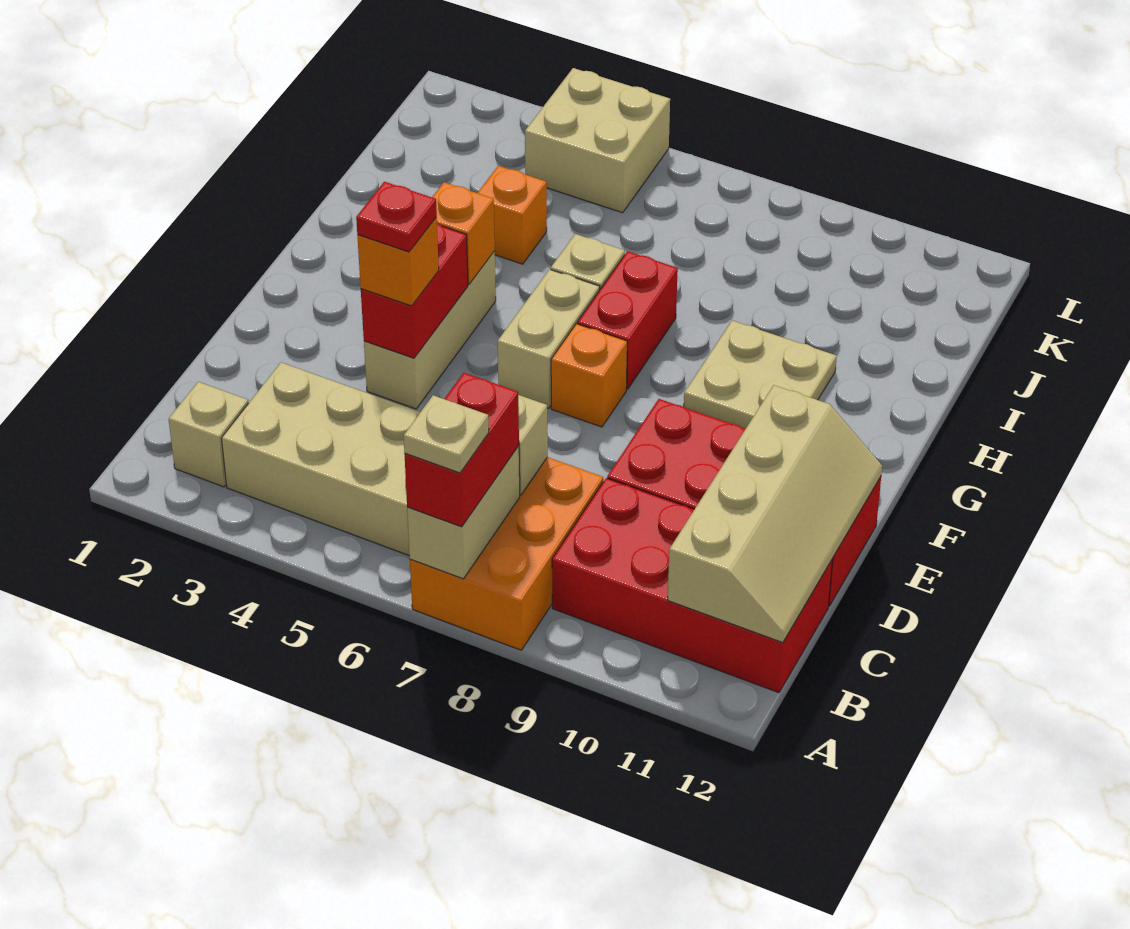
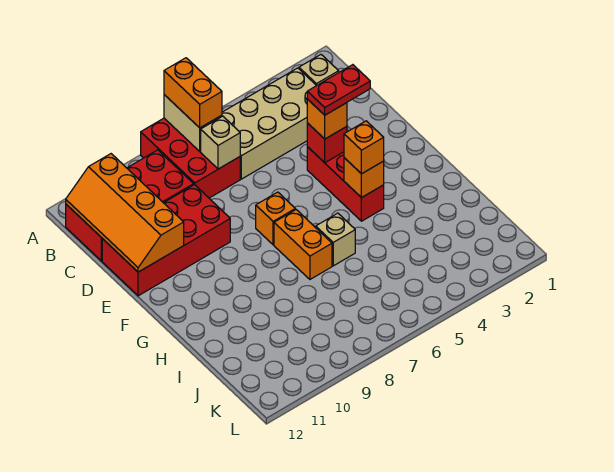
orange 2x3 brick [410,457,603,650] -> red 2x3 brick [141,118,240,198]
red 1x2 brick [405,373,519,527] -> orange 1x2 brick [164,58,222,128]
tan 1x1 plate [404,395,489,473] -> none
tan 2x4 slope [668,385,882,643] -> orange 2x4 slope [66,154,184,272]
tan 1x3 brick [364,251,496,409] -> red 1x3 brick [307,147,384,221]
red 1x2 brick [361,224,468,358] -> red 1x1 brick [307,123,347,163]
red 1x1 plate [356,182,437,252] -> red 1x2 plate [307,65,370,115]
tan 1x2 brick [498,269,600,408] -> none
red 1x2 brick [577,251,678,389] -> orange 1x2 brick [274,210,332,279]
tan 2x2 plate [684,321,837,429] -> none
orange 1x1 brick [478,166,547,264] -> orange 1x1 brick moved to [344,121,384,174]
tan 2x2 brick [525,68,670,213] -> none

